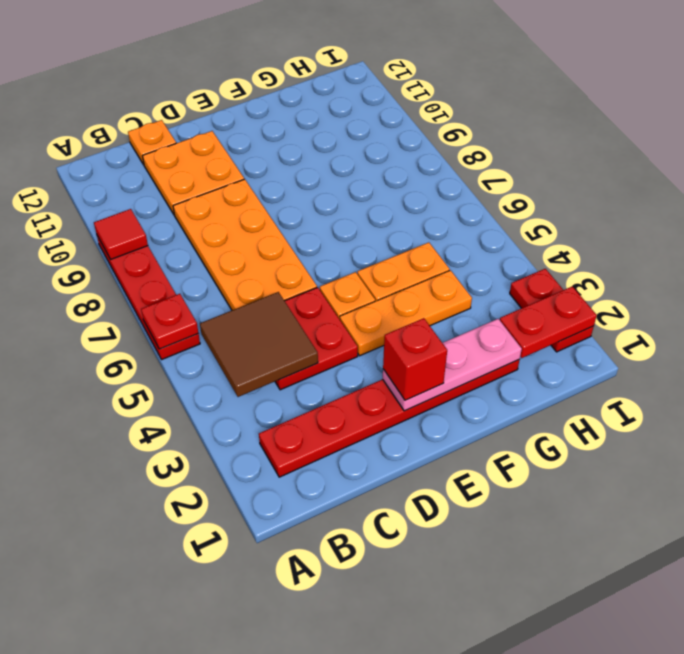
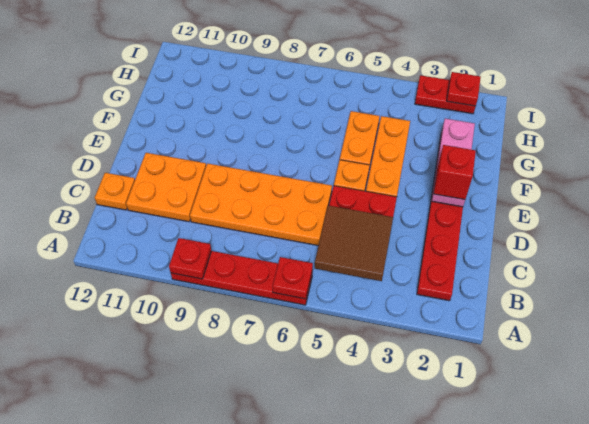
red 1x1 tile [94,209,148,259] -> red 1x1 plate [169,238,211,279]
red 1x2 plate [500,286,597,358] -> red 1x1 plate [447,72,481,106]

